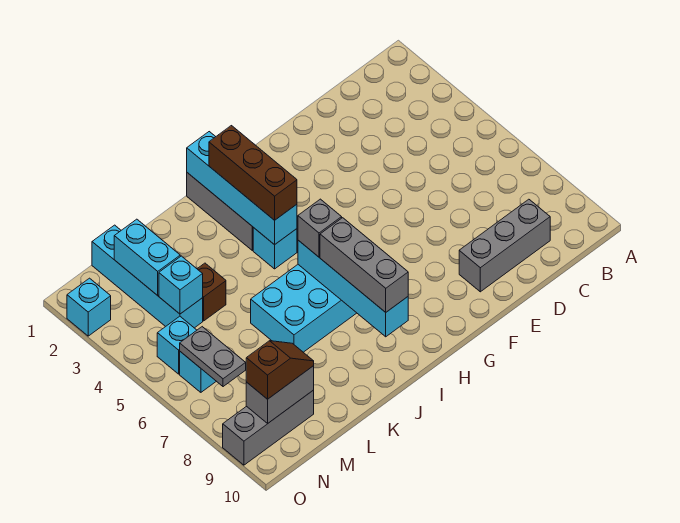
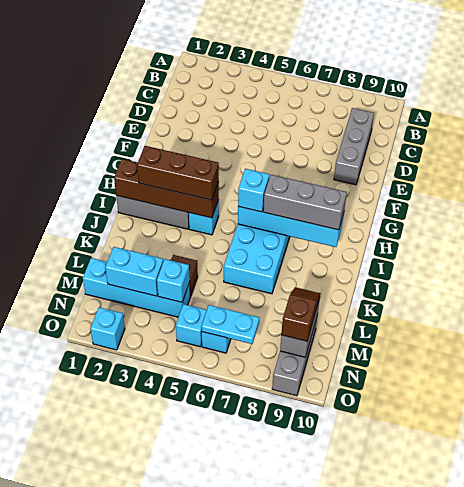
cyan 1x4 brick [187,132,297,245] -> brown 1x4 brick [114,159,219,218]
grey 1x1 brick [298,199,342,257] -> cyan 1x1 brick [238,169,269,212]
grey 1x2 plate [180,327,246,387] -> cyan 1x2 plate [201,305,259,344]

